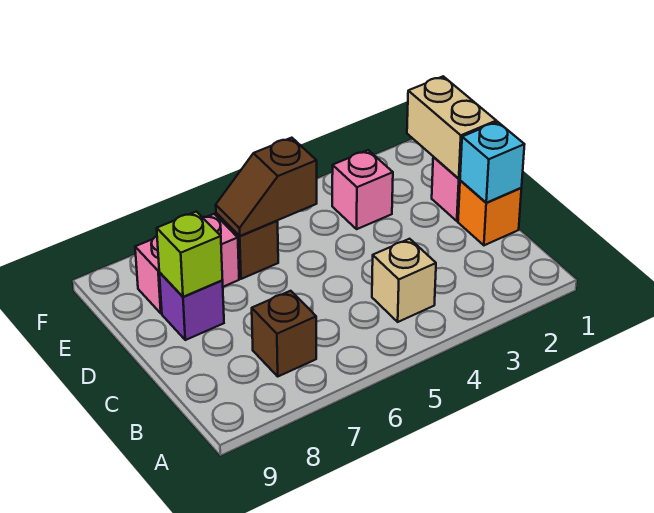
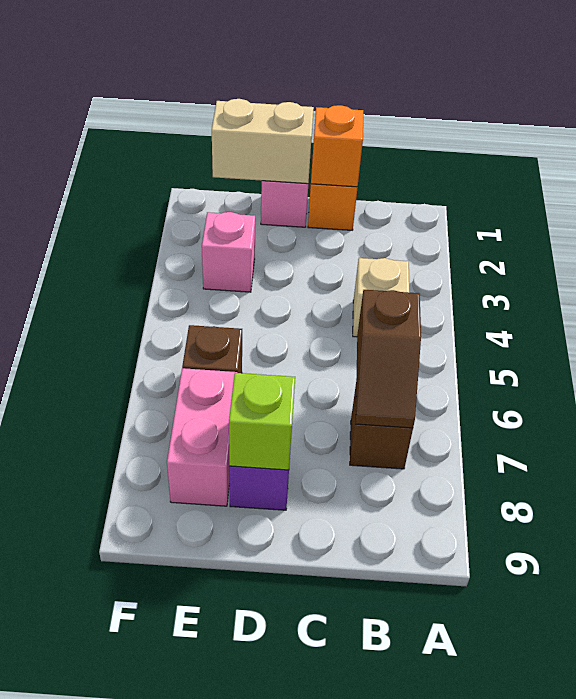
cyan 1x1 brick [460,122,525,203] -> orange 1x1 brick [311,105,363,187]
brown 1x2 slope [216,138,317,236] -> brown 1x2 slope moved to [356,290,421,428]

